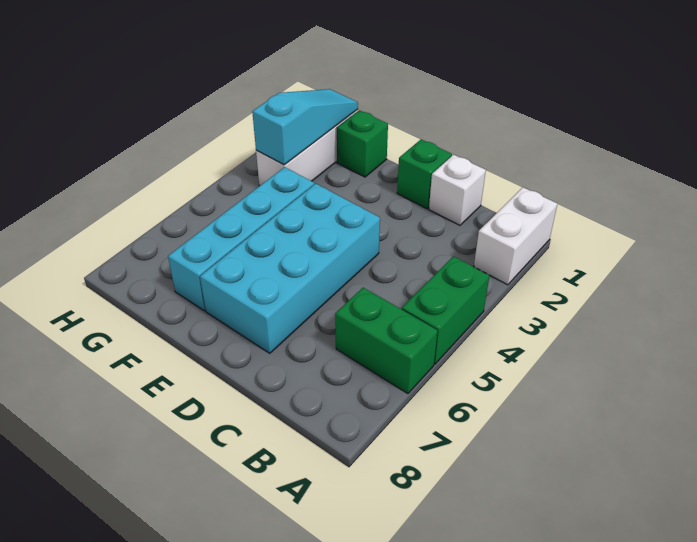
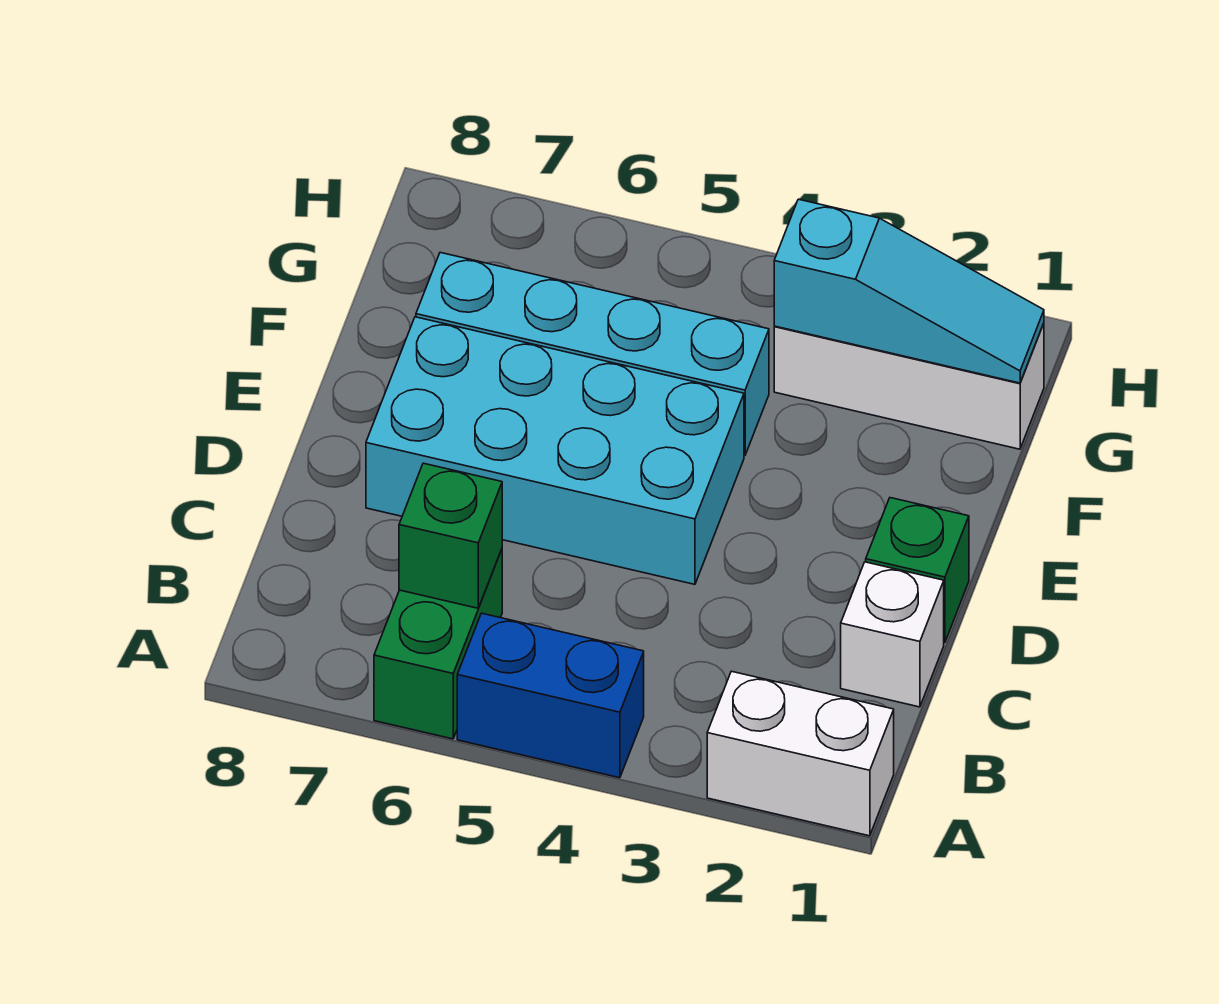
green 1x2 brick [402,256,489,364] -> blue 1x2 brick [457,613,644,778]
green 1x1 brick [337,110,388,177] -> green 1x1 brick moved to [399,463,502,608]

